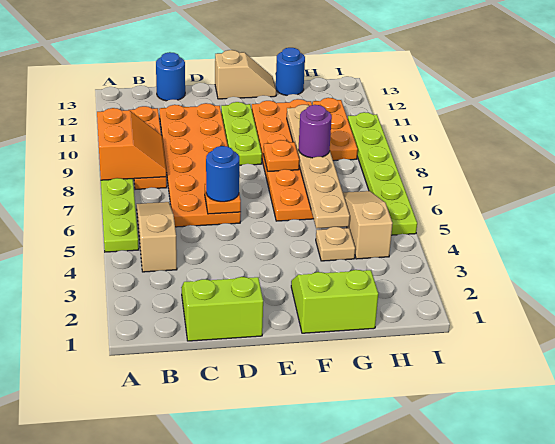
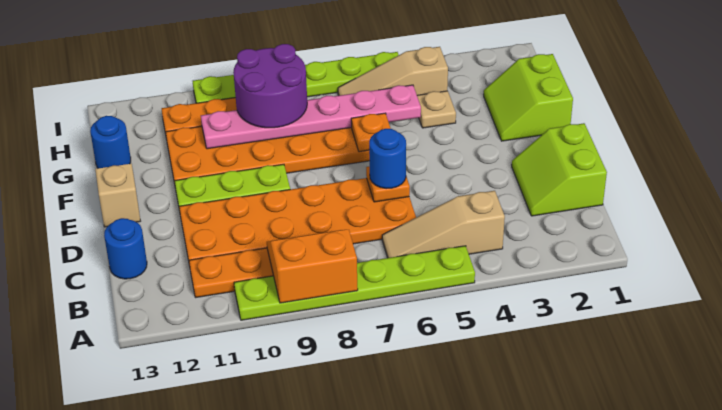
orange 1x1 plate [264,140,299,171] -> orange 1x1 plate moved to [351,113,391,152]
tan 1x6 plate [287,105,350,228] -> pink 1x6 plate [201,85,421,149]
purple 1x1 round brick [299,105,332,158] -> purple 2x2 round brick [233,44,307,128]

